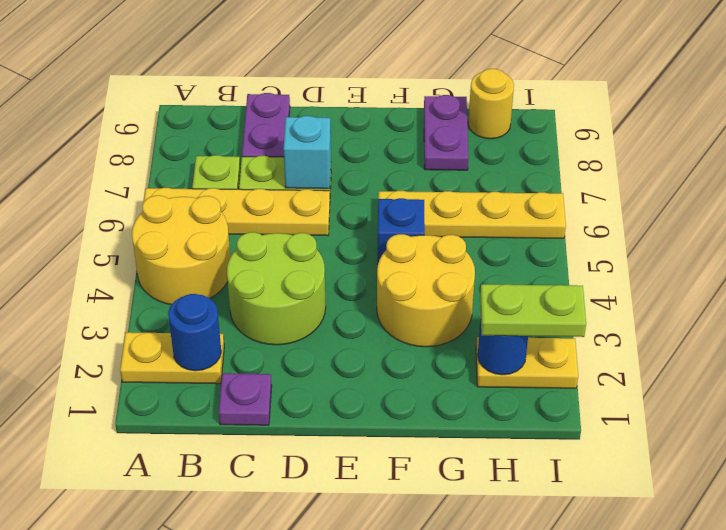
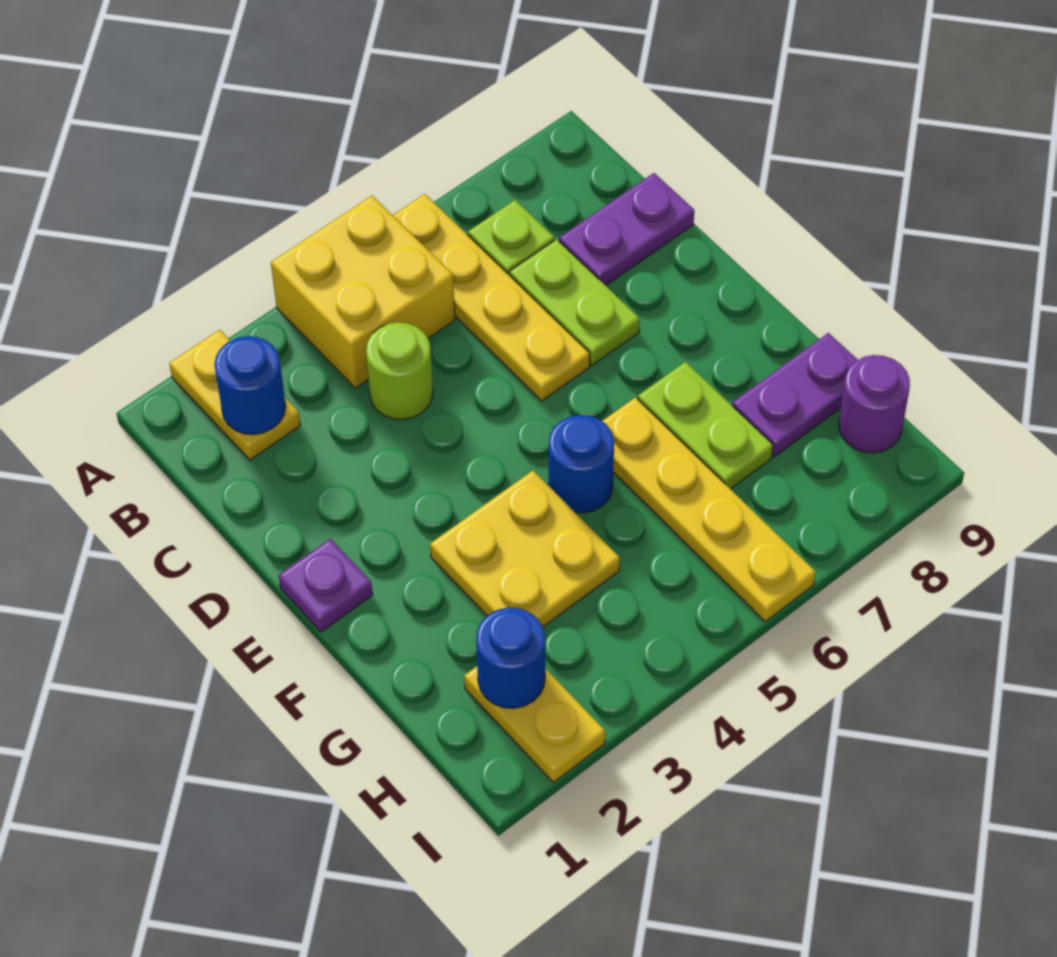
yellow 2x2 round brick [132,195,230,305] -> yellow 2x2 brick [271,196,455,388]
purple 1x1 plate [219,373,272,425] -> purple 1x1 plate moved to [279,539,372,632]
lime 2x2 round brick [227,232,326,345] -> lime 1x1 round brick [366,322,433,420]
cyan 1x1 brick [283,116,331,189] -> none
yellow 2x2 round brick [377,234,475,347] -> yellow 2x2 plate [430,471,620,627]
blue 1x1 brick [377,198,425,267] -> blue 1x1 round brick [549,415,614,513]
lime 1x2 plate [480,284,586,337] -> lime 1x2 plate moved to [638,362,773,489]
yellow 1x1 round brick [468,69,514,139] -> purple 1x1 round brick [839,355,910,453]

